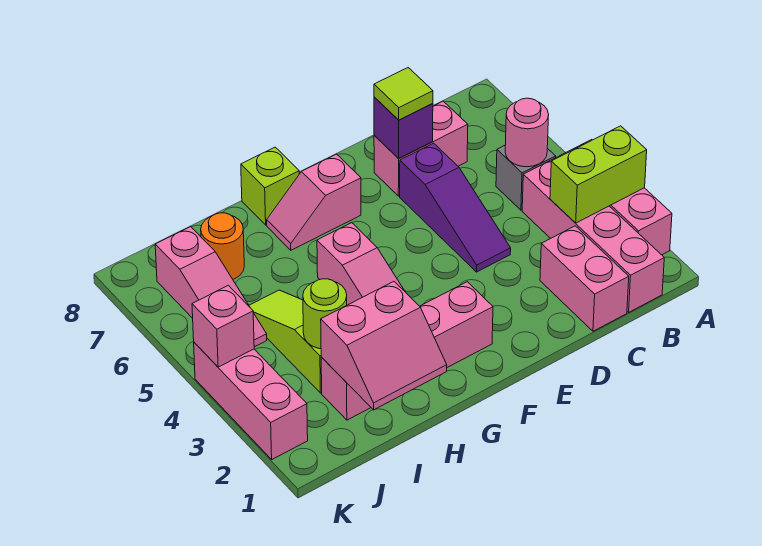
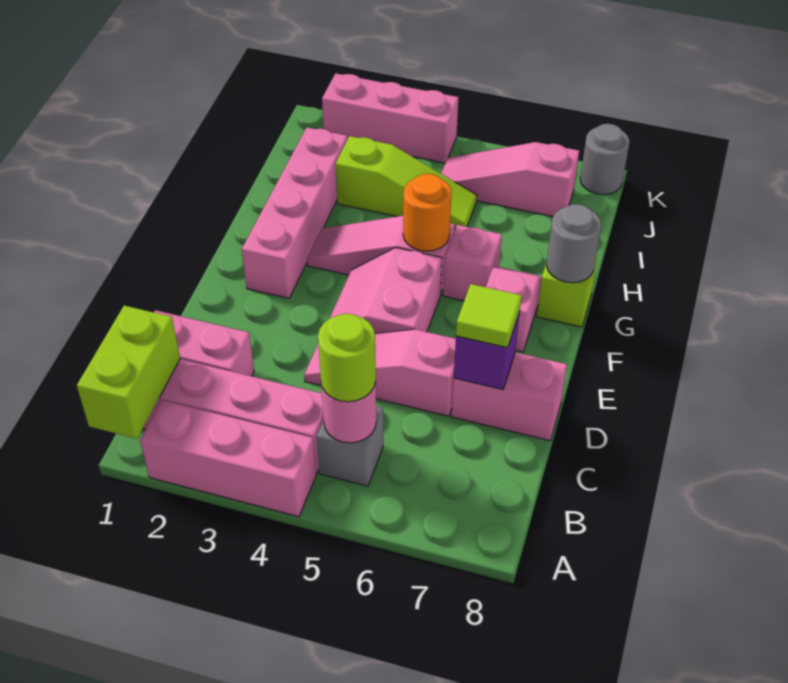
lime 1x2 brick [550,126,647,223] -> lime 1x2 brick moved to [77,306,180,439]
pink 1x2 brick [374,101,468,196] -> pink 1x2 brick turned to [451,352,567,441]
purple 1x3 slope [400,143,511,272] -> pink 1x3 slope [304,329,456,416]
none -> grey 1x1 round brick [547,204,601,283]
pink 2x2 slope [321,281,447,410] -> pink 2x2 slope moved to [329,248,442,334]
lime 1x1 round brick [303,279,347,349] -> lime 1x1 round brick moved to [318,314,376,402]
orange 1x1 round brick [201,213,244,279] -> orange 1x1 round brick moved to [403,174,452,251]
pink 1x1 brick [192,285,254,367] -> pink 1x1 brick moved to [443,225,502,301]
none -> grey 1x1 round brick [580,124,629,195]

